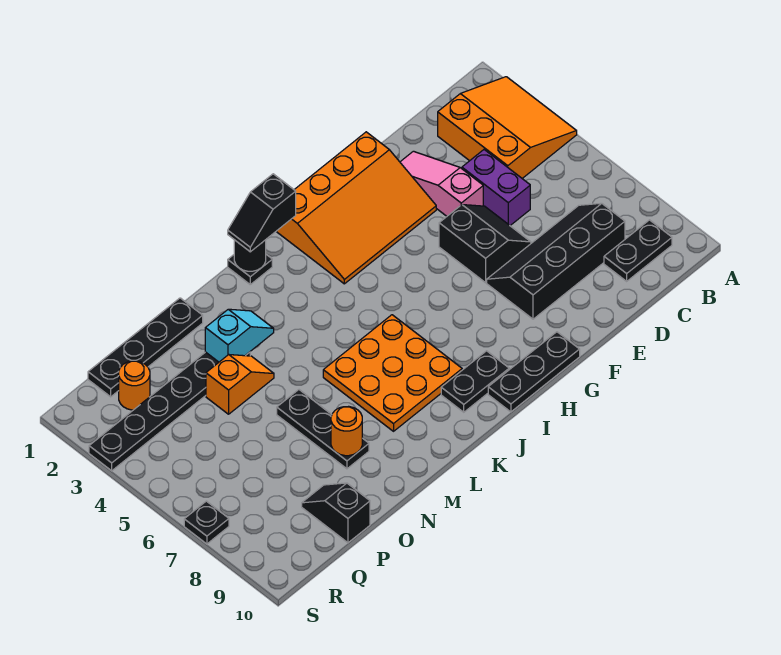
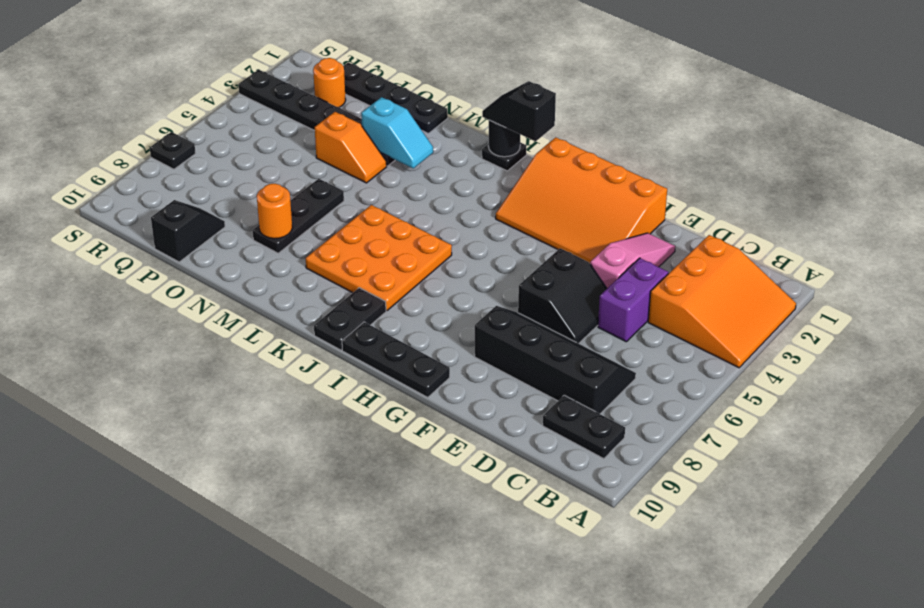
black 1x2 plate [441,351,509,412] -> black 1x2 plate turned to [314,288,386,350]

